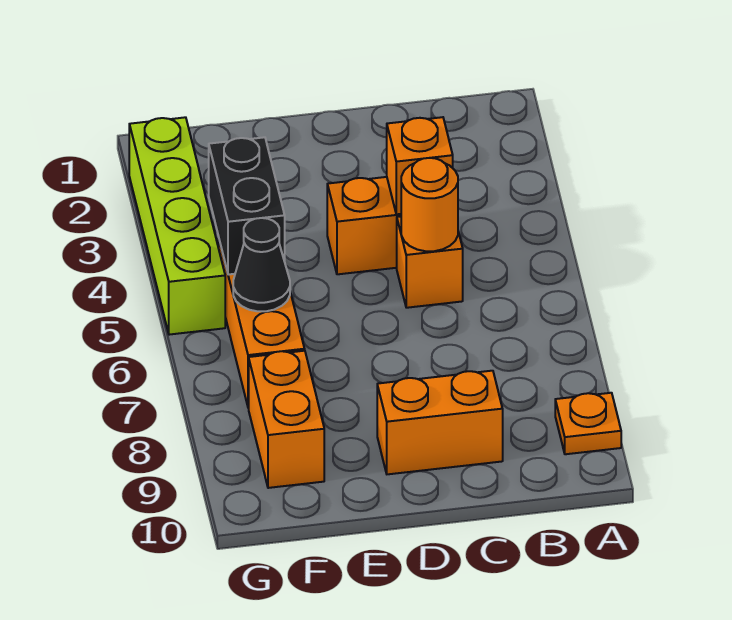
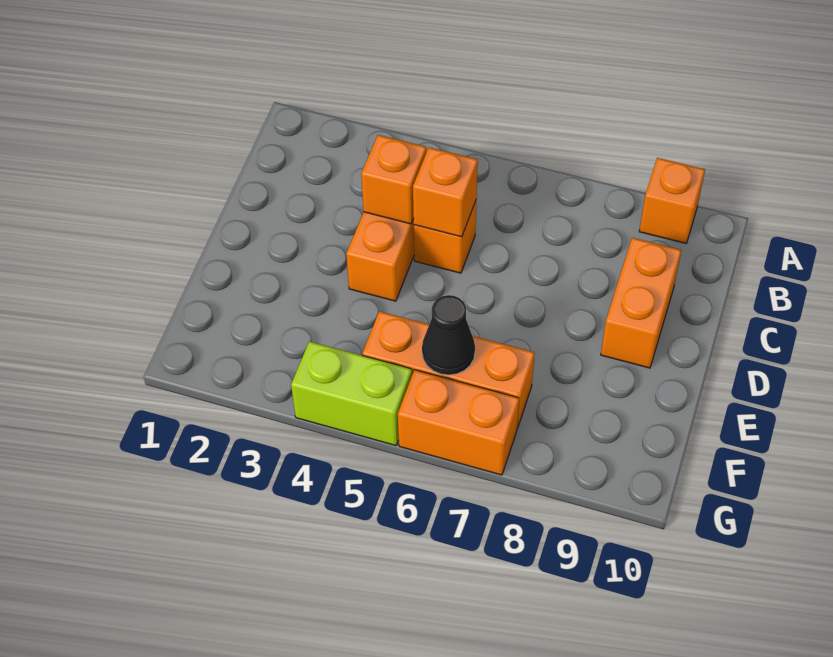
orange 1x1 plate [555,393,621,454] -> orange 1x1 brick [639,158,705,243]
orange 1x1 round brick [401,158,458,251] -> orange 1x1 brick [413,148,478,237]
black 1x2 brick [209,137,285,275] -> none
orange 1x2 brick [249,351,324,488] -> orange 1x2 brick moved to [398,370,519,475]
lime 1x4 brick [129,117,225,335] -> lime 1x2 brick [291,341,412,446]

